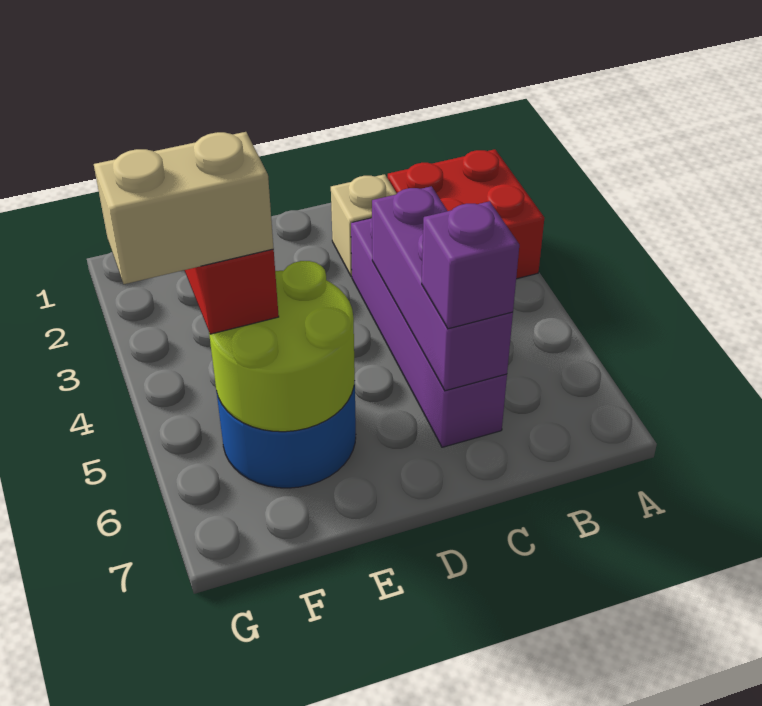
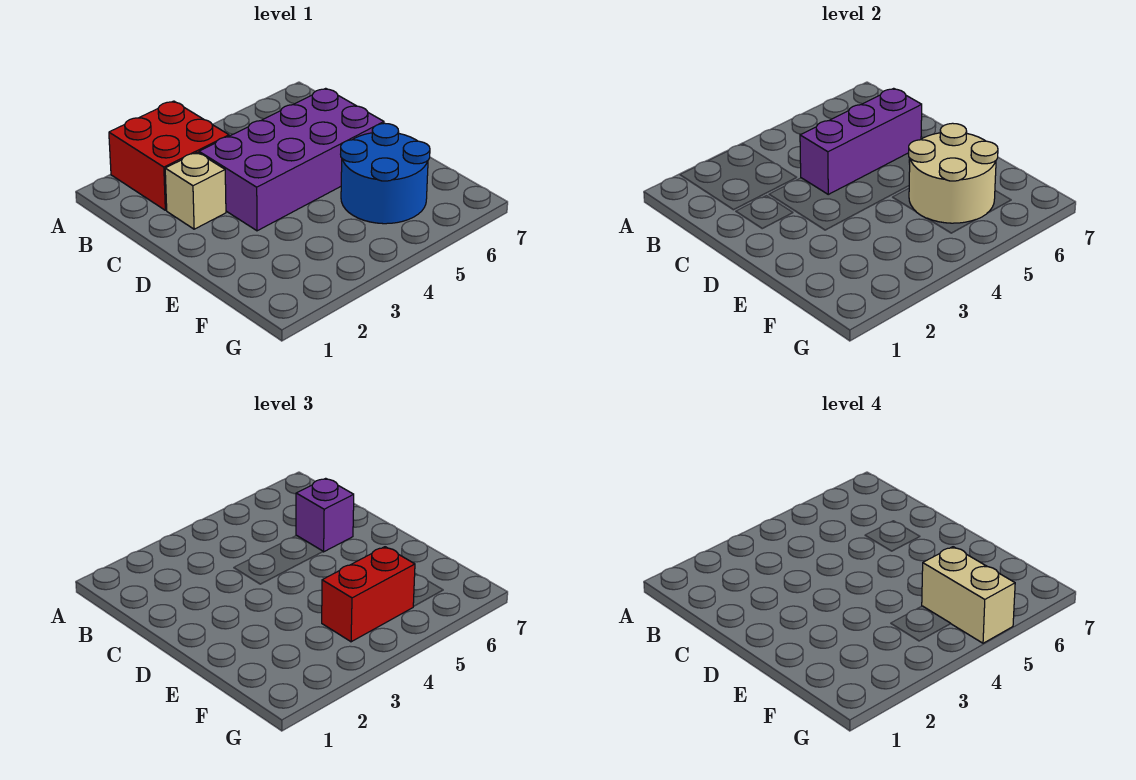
purple 1x4 brick [351,218,507,447] -> purple 2x4 brick [199,88,384,231]
lime 2x2 round brick [209,261,355,432] -> tan 2x2 round brick [909,123,998,223]

